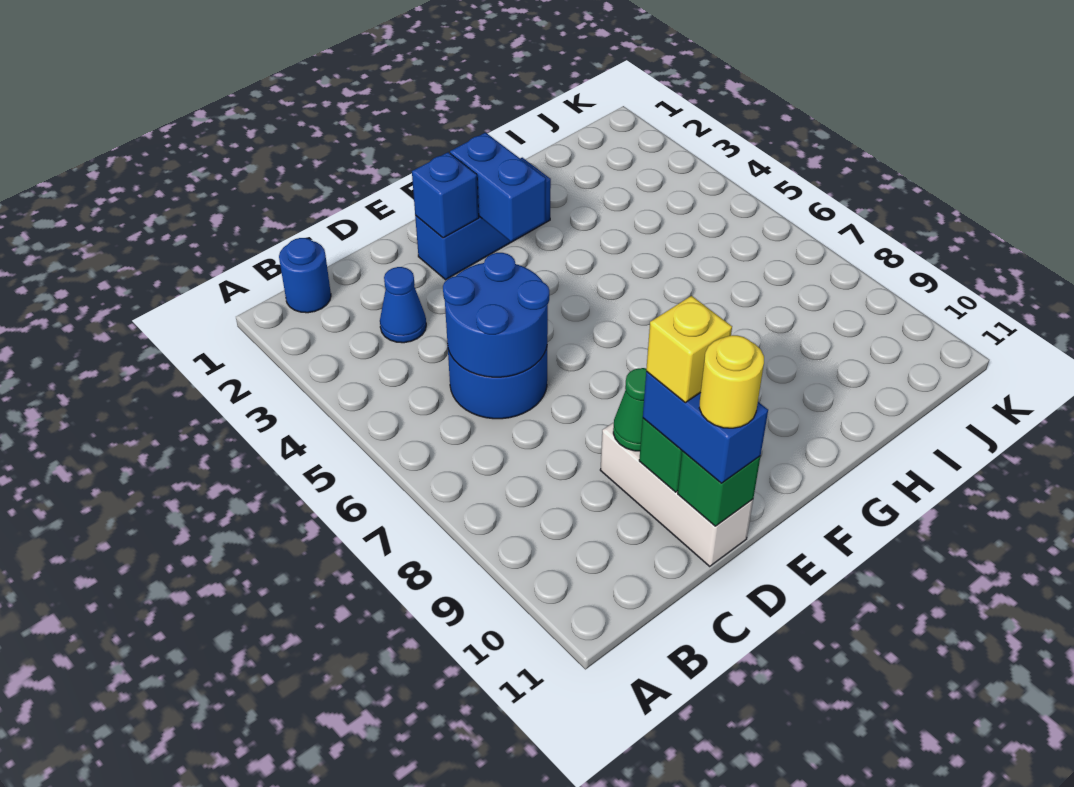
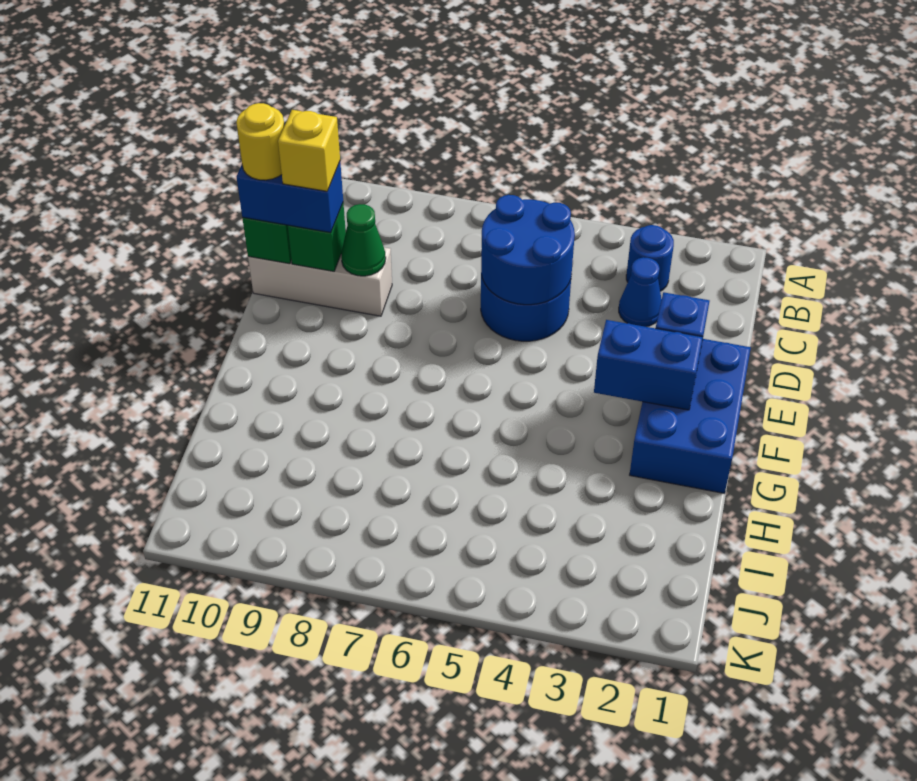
blue 1x1 round brick [279,238,331,313] -> blue 1x1 round brick moved to [626,225,674,291]
blue 1x3 brick [415,158,551,280] -> blue 2x3 brick [630,339,751,493]

